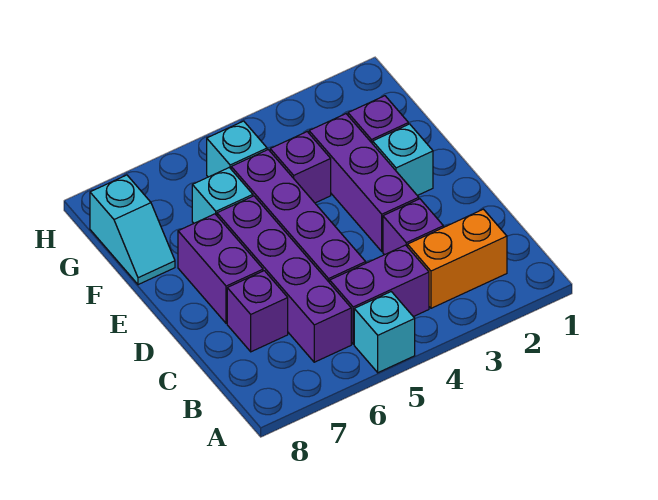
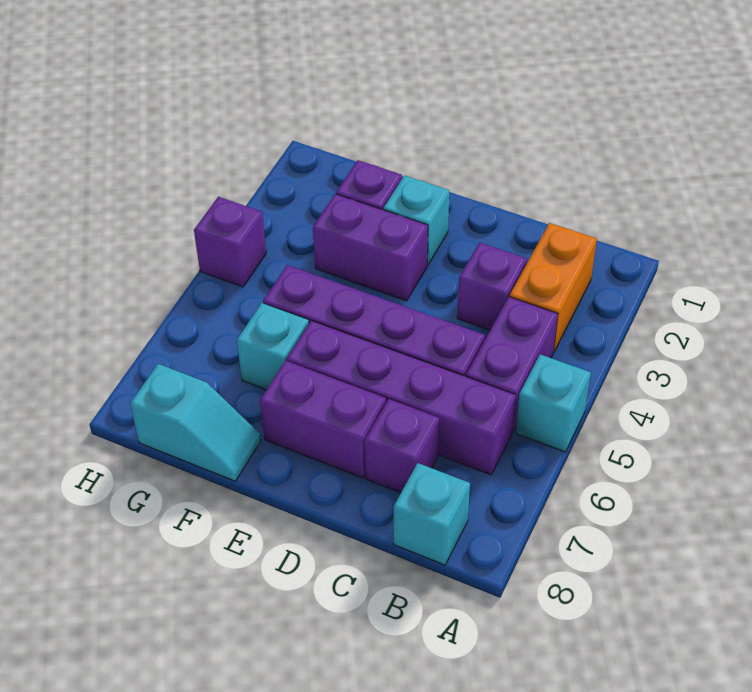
purple 1x3 brick [309,114,419,251] -> purple 1x2 brick [313,194,428,301]
purple 1x1 brick [270,132,331,203] -> purple 1x1 brick moved to [194,197,266,287]
cyan 1x1 brick [207,121,267,177] -> cyan 1x1 brick moved to [393,463,470,565]

